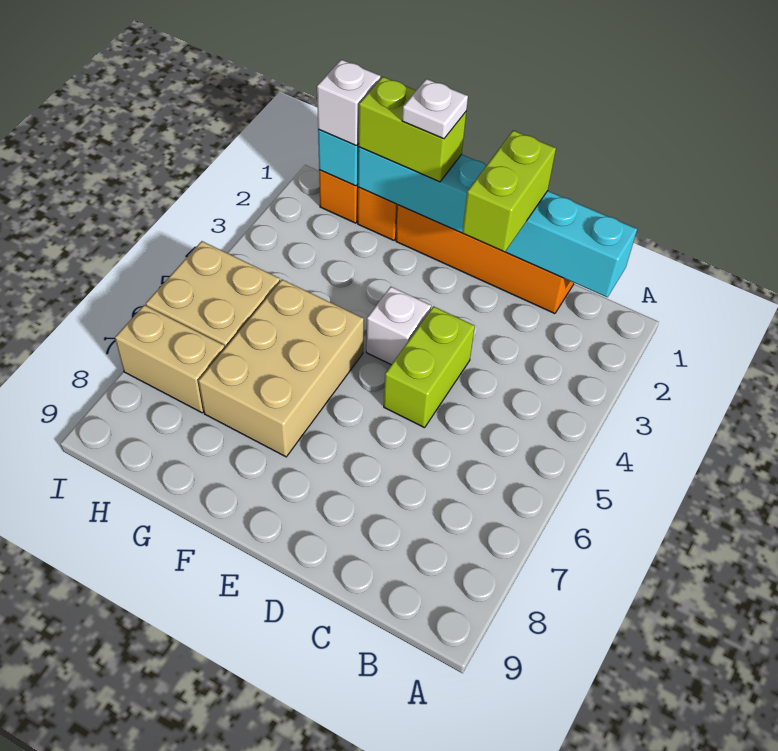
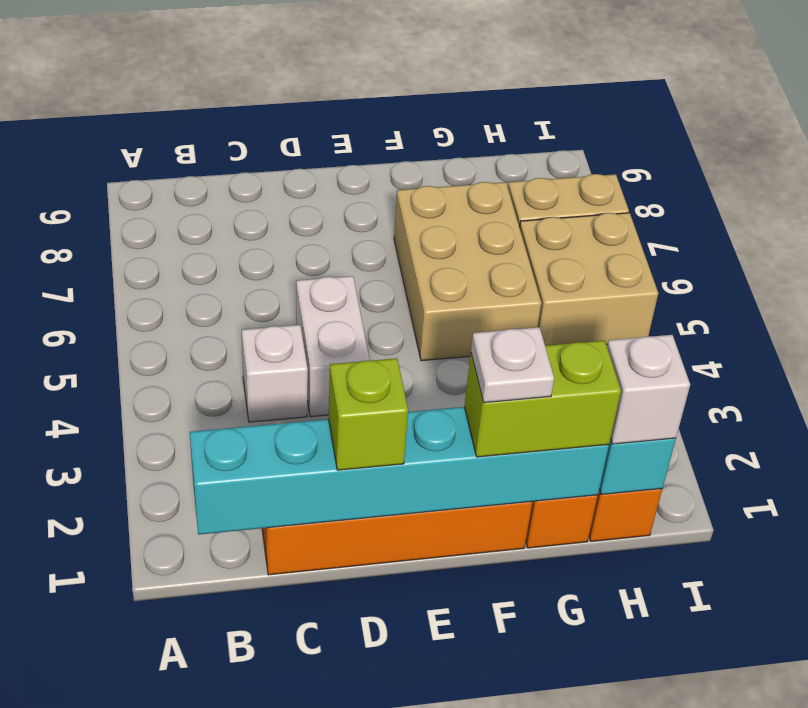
lime 1x2 brick [462,130,556,252] -> lime 1x1 brick [329,358,408,470]
lime 1x2 brick [384,306,475,428] -> white 1x2 brick [296,276,370,417]
white 1x1 brick [366,287,431,365] -> white 1x1 brick moved to [242,325,308,422]

